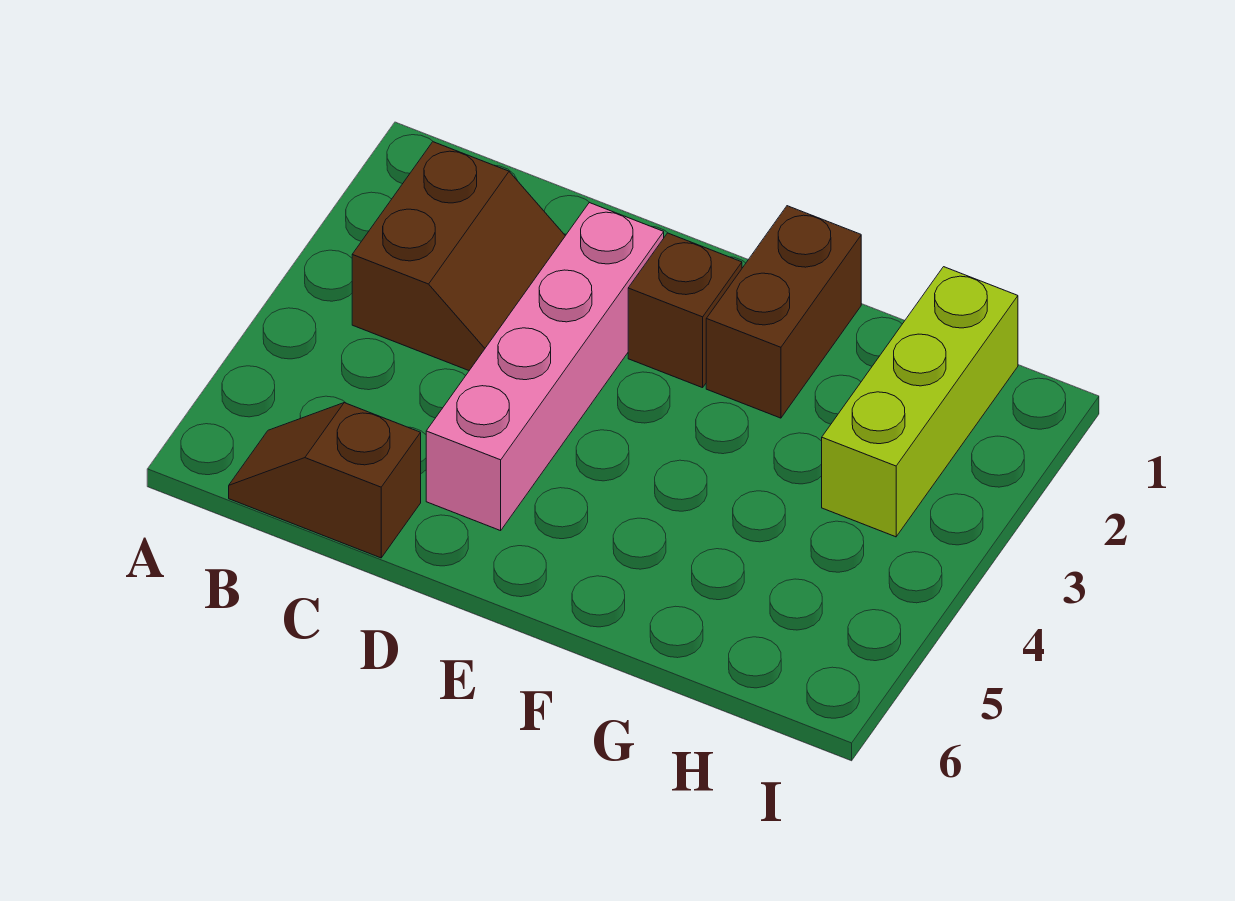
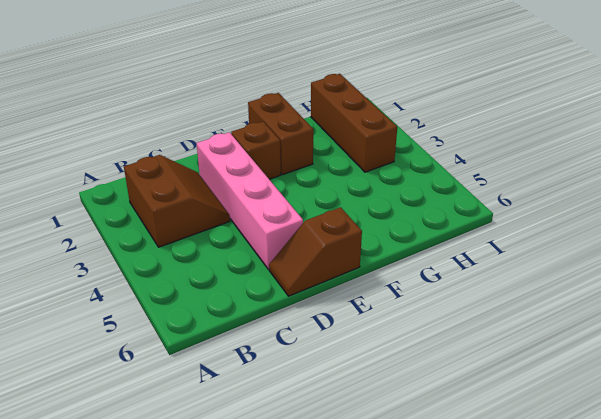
brown 1x2 slope [229,403,421,558] -> brown 1x2 slope moved to [269,207,362,296]
lime 1x3 brick [822,267,1018,537] -> brown 1x3 brick [311,74,397,172]

